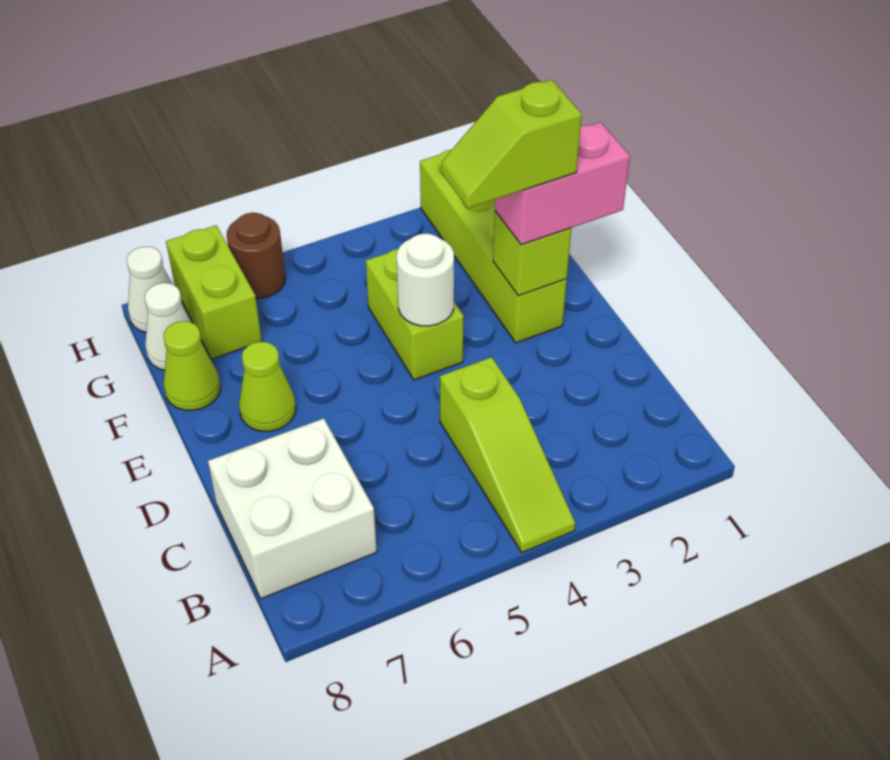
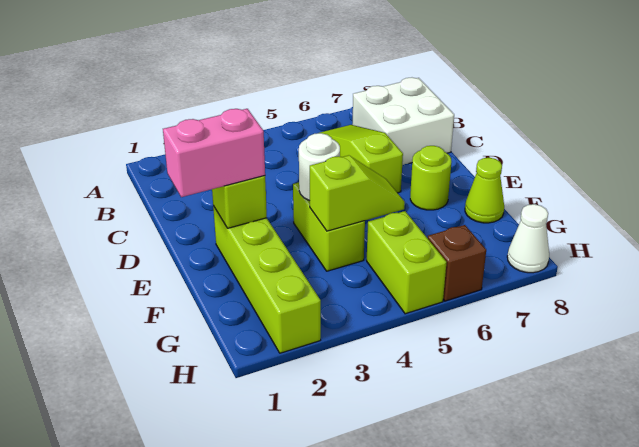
lime 1x3 slope [440,357,575,552] -> lime 1x3 slope moved to [320,125,403,193]
lime 1x2 slope [441,80,582,208] -> lime 1x2 slope moved to [310,155,405,231]
lime 1x1 cone [239,342,296,431] -> lime 1x1 round brick [410,146,451,210]
lime 1x2 brick [166,225,262,359] -> lime 1x2 brick moved to [367,211,447,314]
white 1x1 cone [145,283,192,370] -> none
brown 1x1 round brick [227,213,285,298] -> brown 1x1 brick [428,225,486,301]

